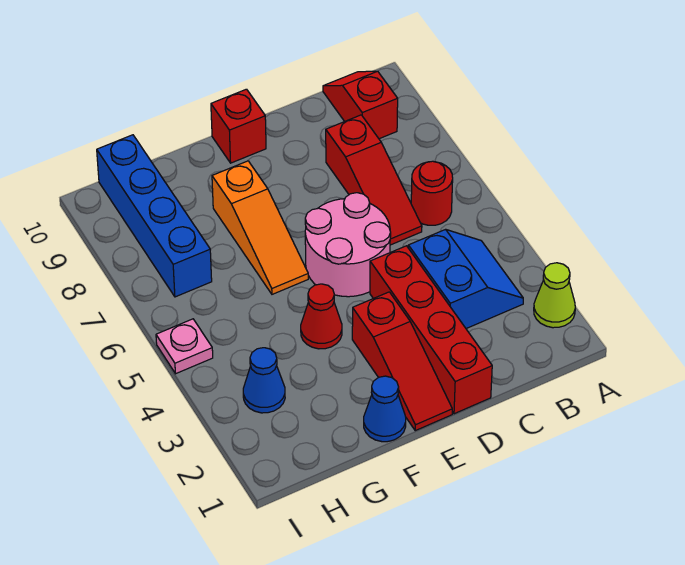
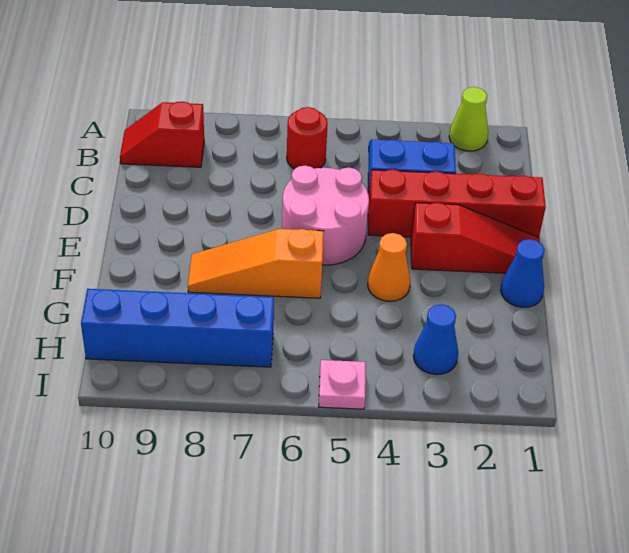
red 1x3 slope [326,115,422,245] -> none
red 1x1 brick [211,89,266,163] -> none
red 1x1 cone [301,284,342,349] -> orange 1x1 cone [368,233,411,301]
orange 1x3 slope [212,161,308,294] -> orange 1x3 slope turned to [188,229,324,298]

